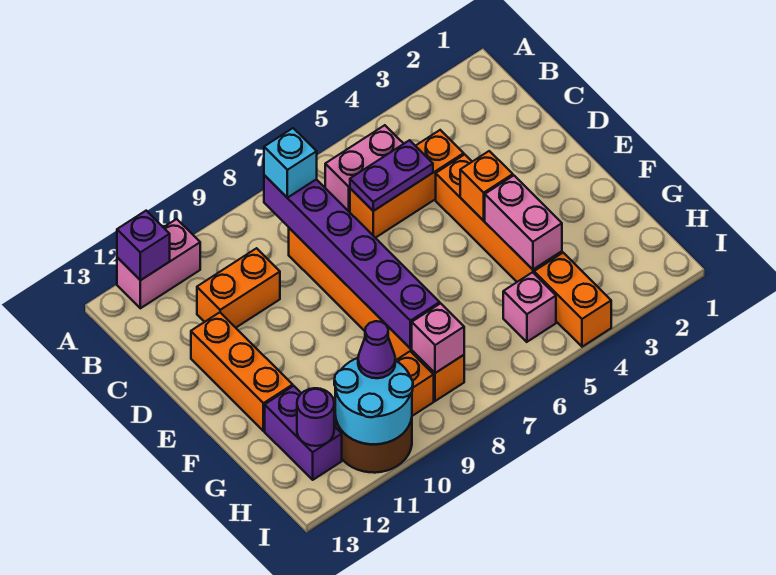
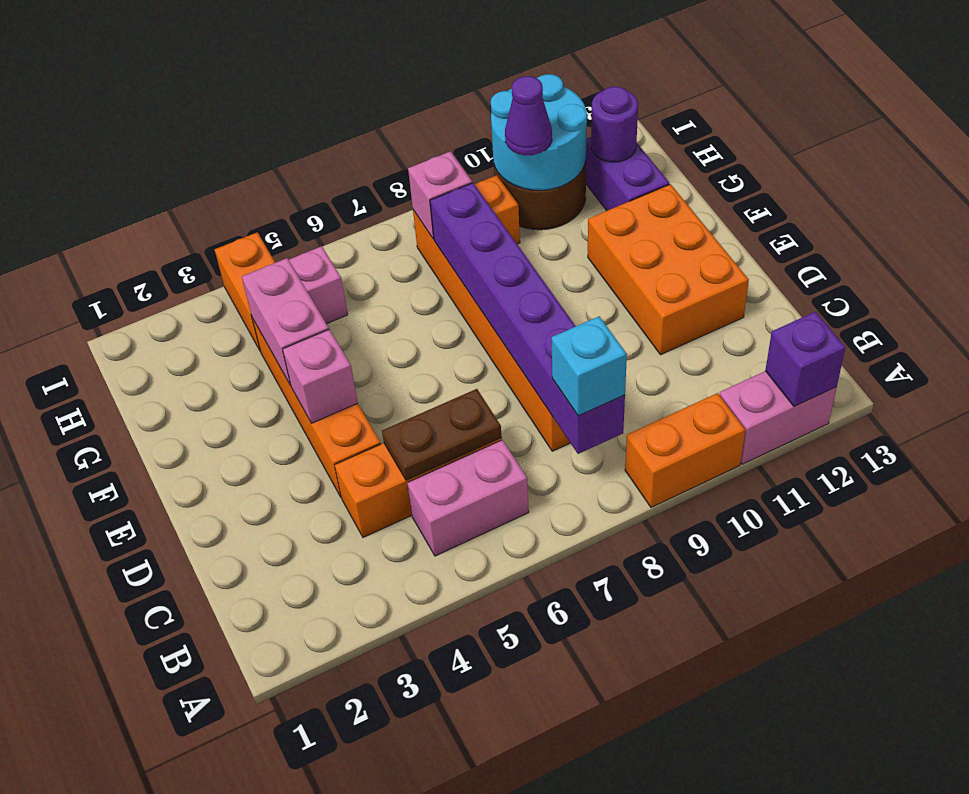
purple 1x2 plate [350,140,433,211] -> brown 1x2 plate [382,389,502,480]
orange 1x2 brick [197,248,280,328] -> orange 1x2 brick moved to [625,393,745,507]
orange 1x3 brick [191,312,293,431] -> orange 2x3 brick [588,184,749,355]
orange 1x1 brick [460,151,513,221] -> pink 1x1 brick [283,329,358,423]

